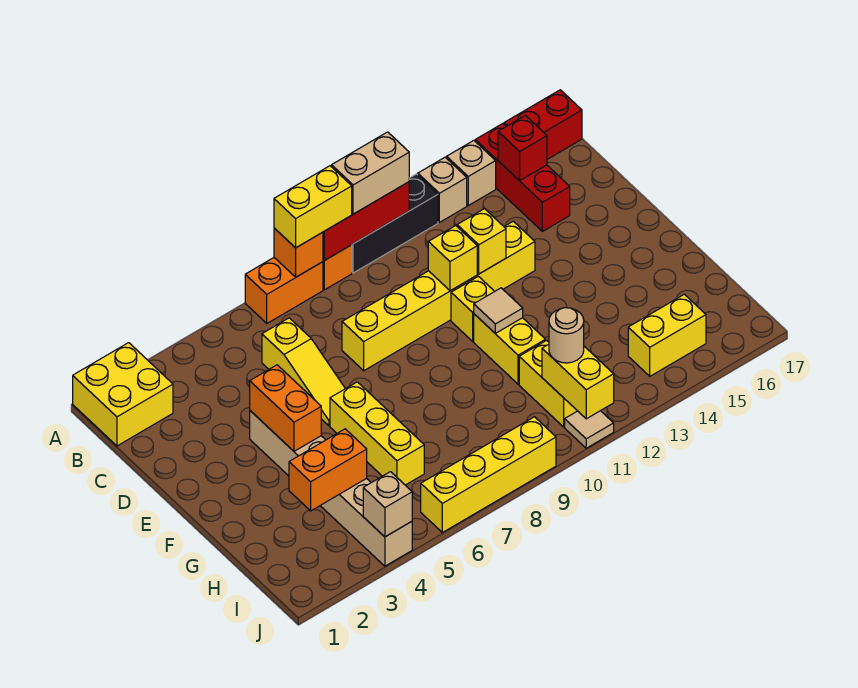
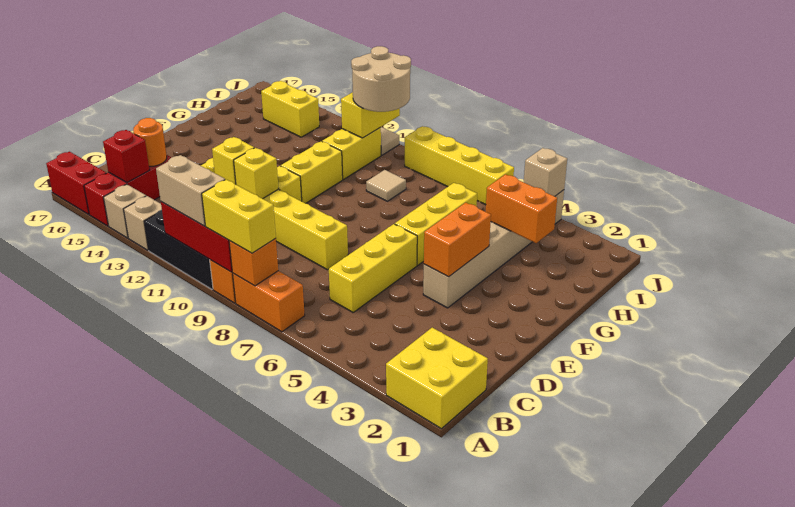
yellow 1x3 slope [262,318,345,426] -> yellow 1x3 brick [329,224,417,312]
none -> orange 1x1 round brick [133,118,167,166]
tan 1x1 tile [474,288,523,333] -> tan 1x1 tile moved to [366,170,406,201]
tan 1x1 round brick [549,307,584,363] -> tan 2x2 round brick [351,46,411,112]

